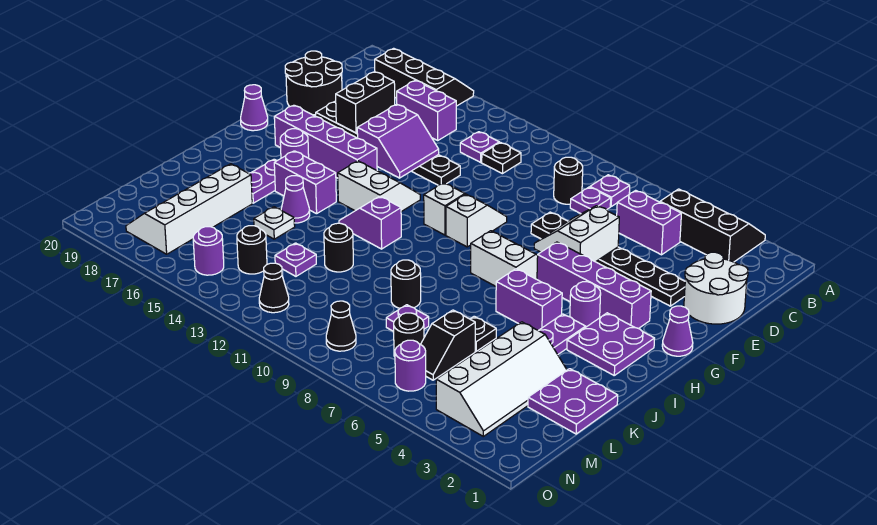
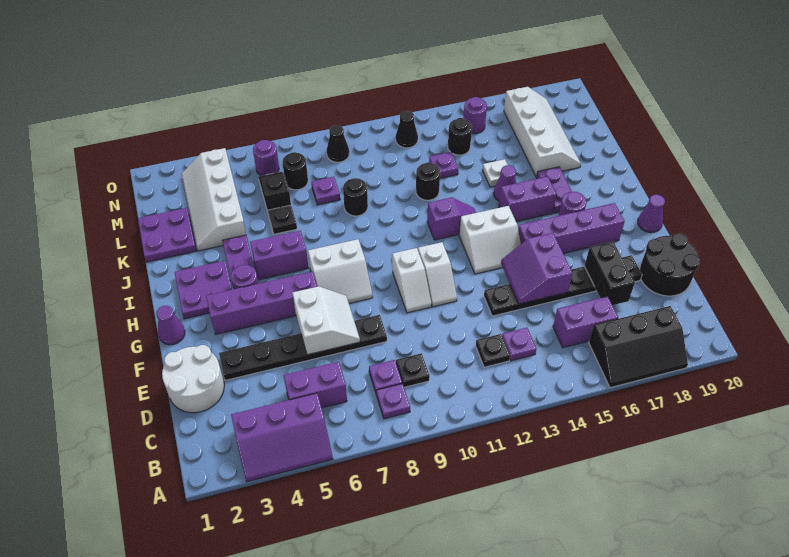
black 2x3 slope [660,189,765,262] -> purple 2x3 slope [231,393,333,482]
black 1x1 round brick [554,157,583,204] -> black 1x1 plate [396,353,430,387]

